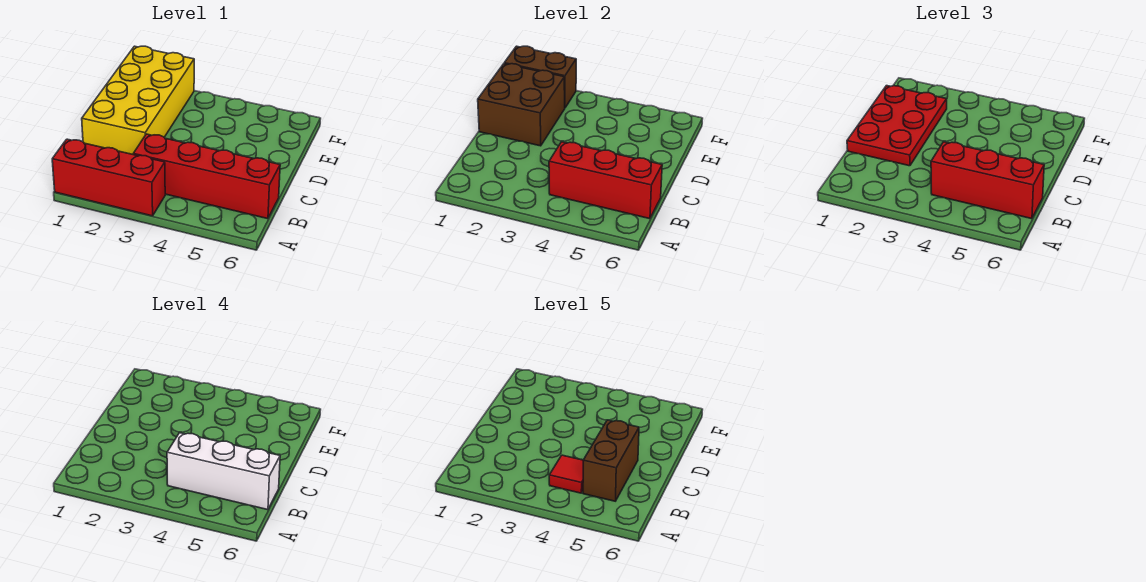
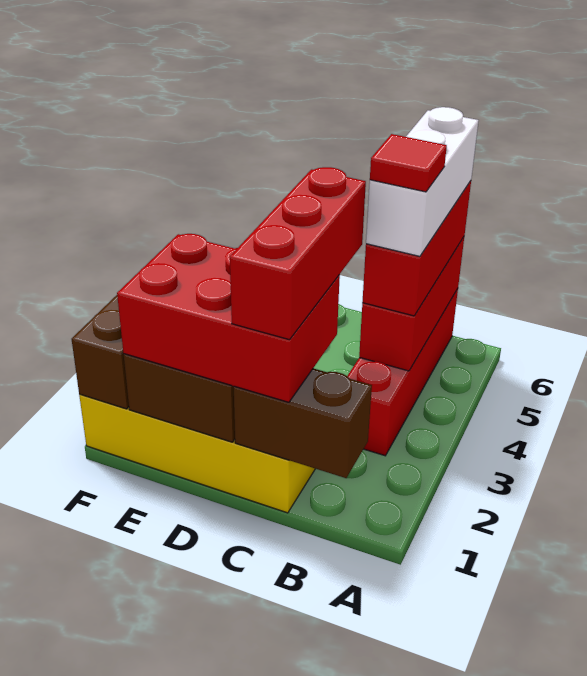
red 1x3 brick [52,139,165,216] -> red 1x3 brick moved to [230,167,366,340]
brown 1x2 brick [583,420,639,501] -> brown 1x2 brick moved to [234,368,372,478]
red 2x3 plate [847,86,947,166] -> red 2x3 brick [117,234,340,402]

